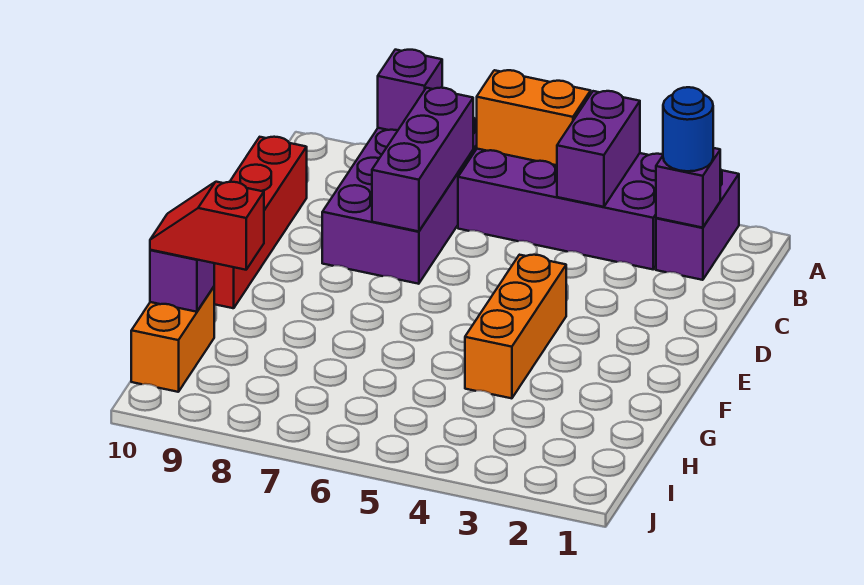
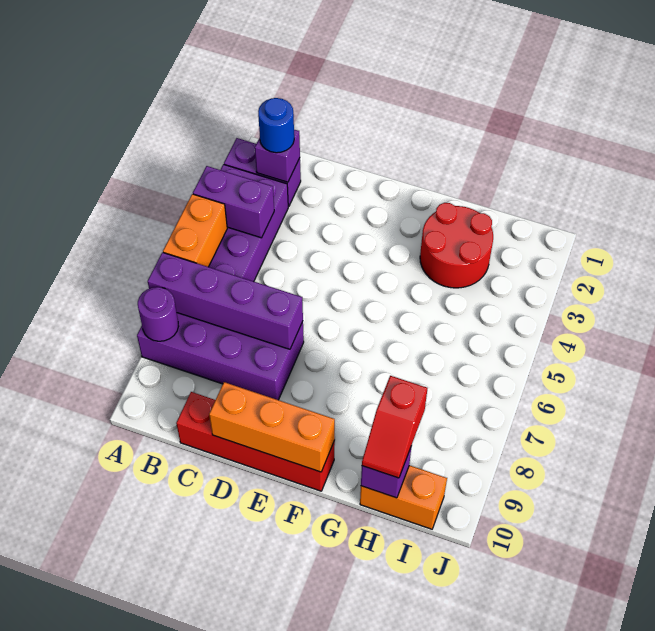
purple 1x1 brick [378,50,442,130] -> purple 1x1 round brick [138,287,179,341]
purple 1x3 brick [372,88,473,231] -> purple 1x4 brick [148,252,303,349]
orange 1x3 brick [465,255,566,398] -> orange 1x3 brick moved to [209,382,335,472]
none -> red 2x2 round brick [420,203,493,288]

